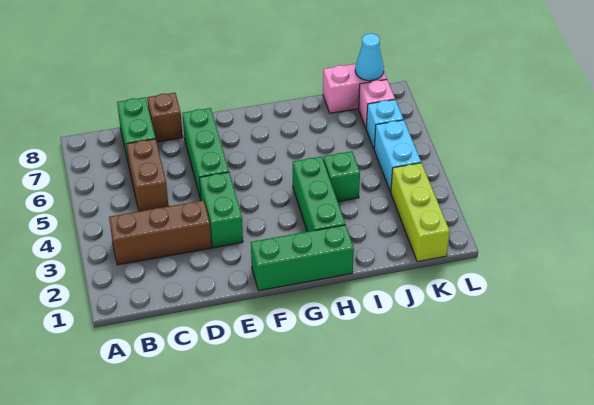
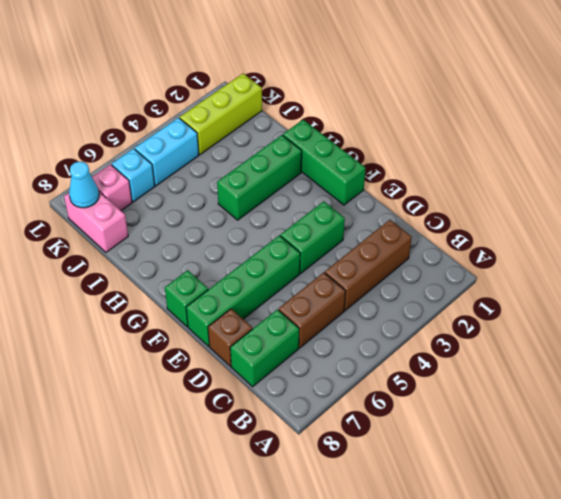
brown 1x3 brick [109,200,211,265] -> brown 1x3 brick turned to [325,220,412,311]
green 1x3 brick [182,108,229,200] -> green 1x4 brick [186,235,300,346]
green 1x1 brick [323,151,360,202] -> green 1x1 brick moved to [165,270,208,327]

